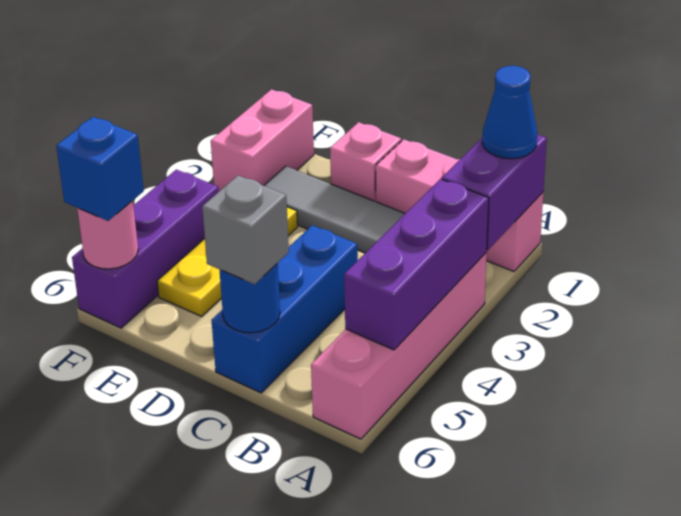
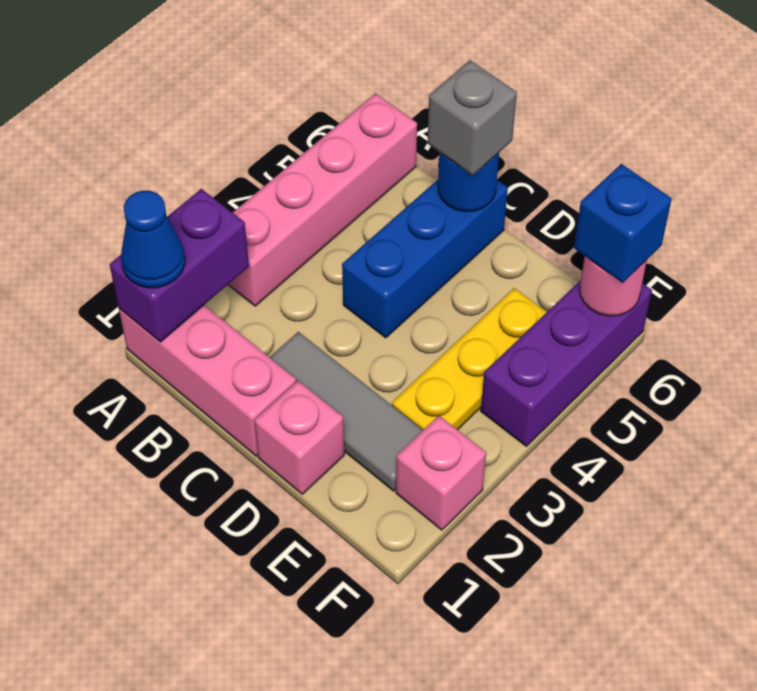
purple 1x3 brick [344,179,489,350] -> none
pink 1x2 brick [211,89,314,191] -> pink 1x1 brick [396,416,486,530]

